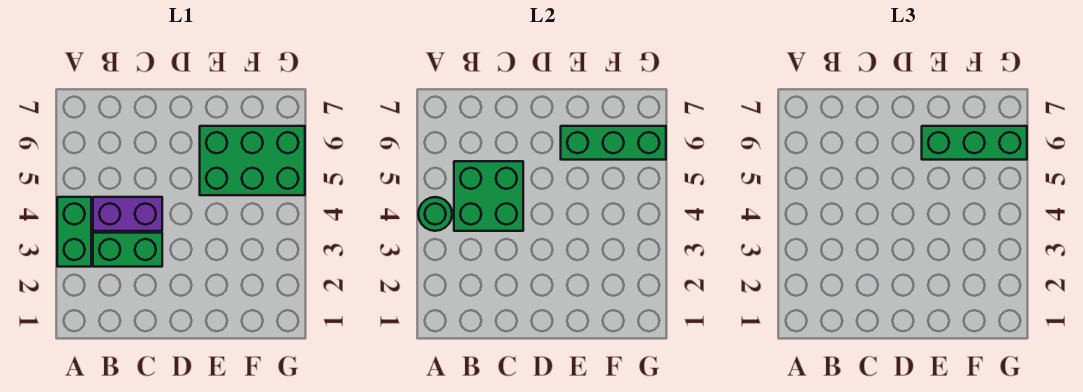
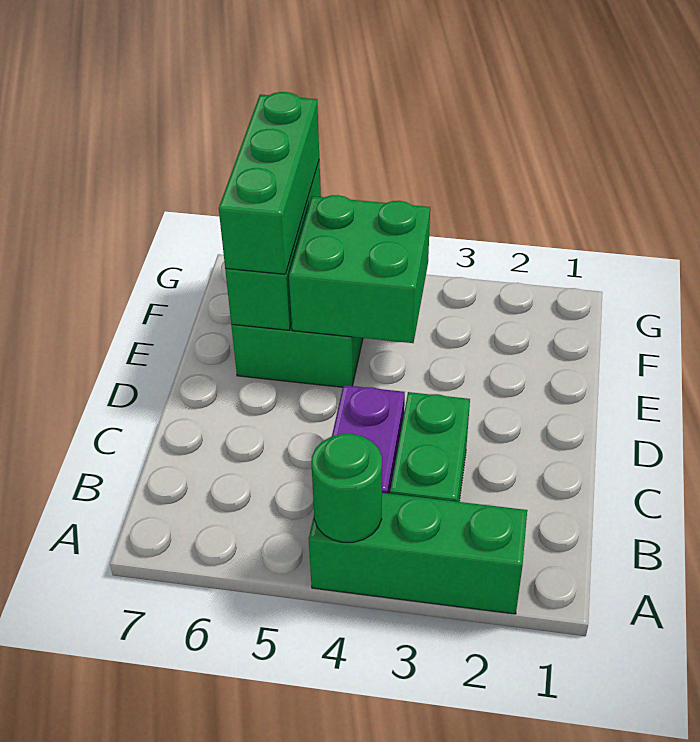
green 1x2 brick [57,197,91,267] -> green 1x3 brick [309,493,527,614]
green 2x2 brick [454,161,523,231] -> green 2x2 brick moved to [289,195,430,343]

